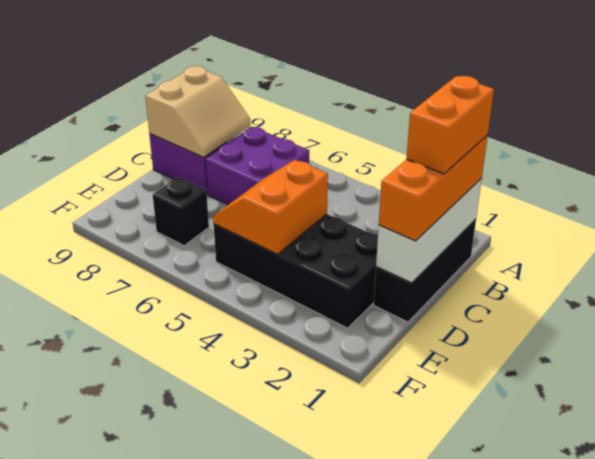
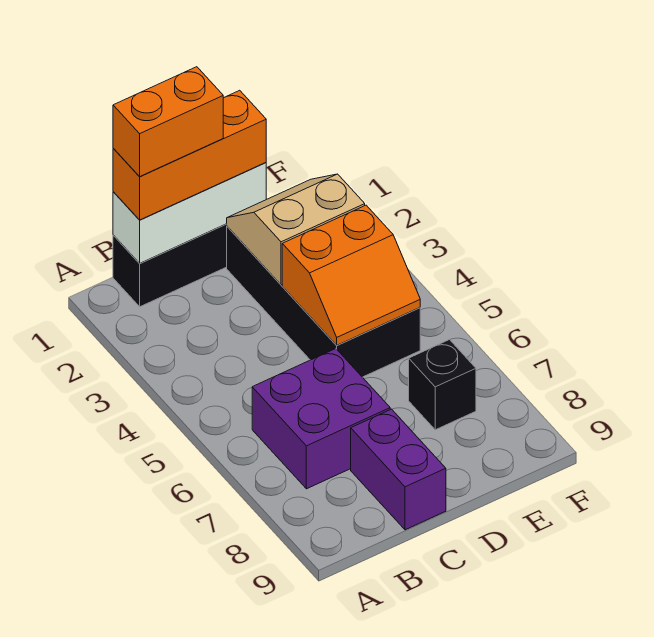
tan 2x2 slope [145,66,251,157] -> tan 2x2 slope moved to [227,174,365,285]

